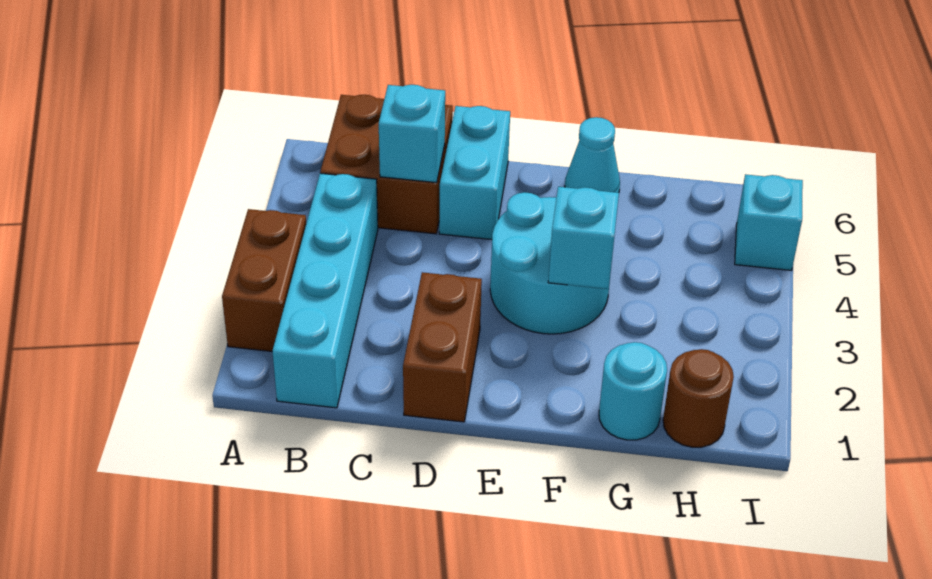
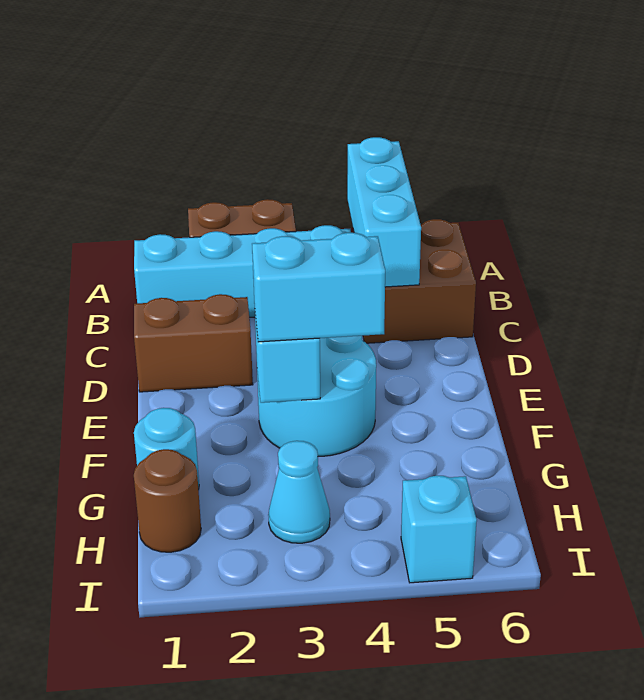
cyan 1x1 brick [379,85,445,183] -> cyan 1x3 brick [347,137,421,287]
cyan 1x2 brick [439,106,510,240] -> cyan 1x2 brick moved to [252,233,385,342]
cyan 1x1 cone [565,117,620,193] -> cyan 1x1 cone moved to [268,441,330,543]

